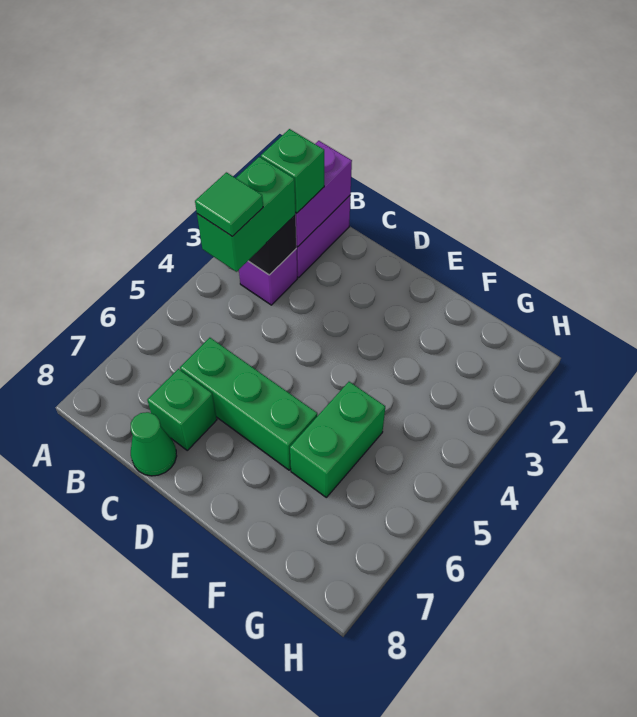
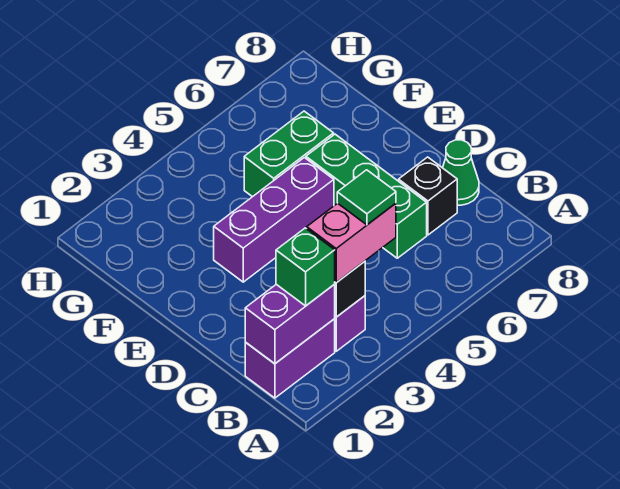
green 1x2 brick [197,157,295,272] -> pink 1x2 brick [307,203,396,283]
green 1x1 brick [147,369,217,450] -> black 1x1 brick [399,157,457,235]
none -> purple 1x3 brick [214,158,334,282]

